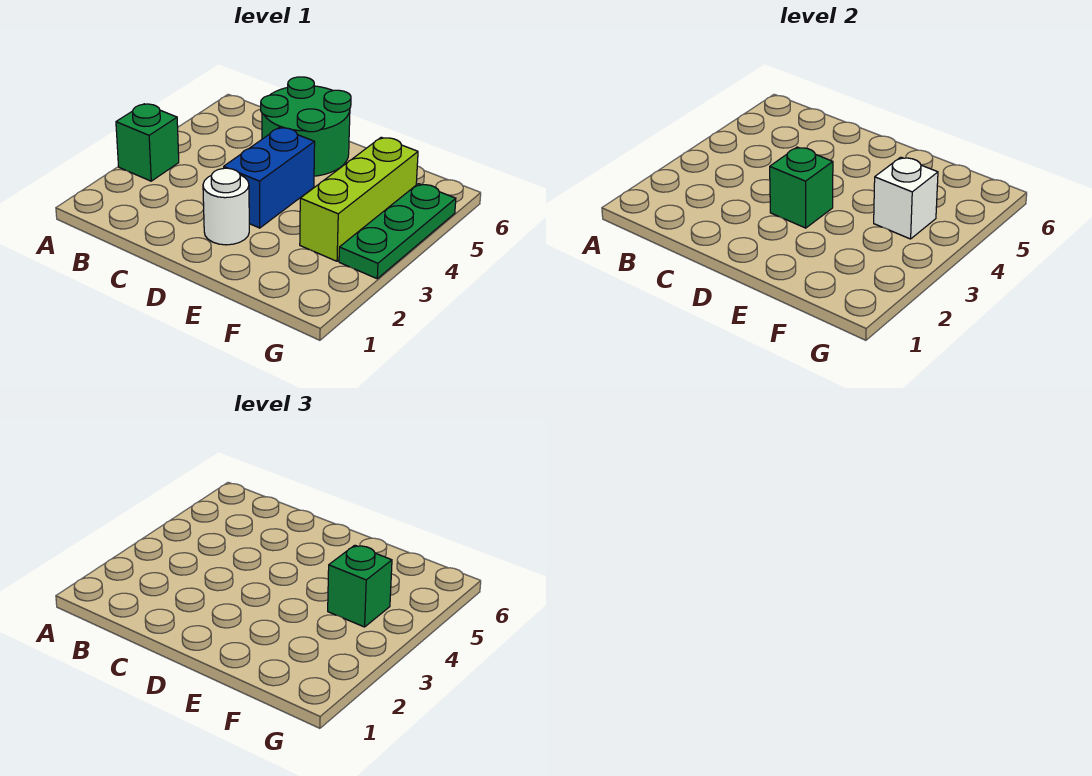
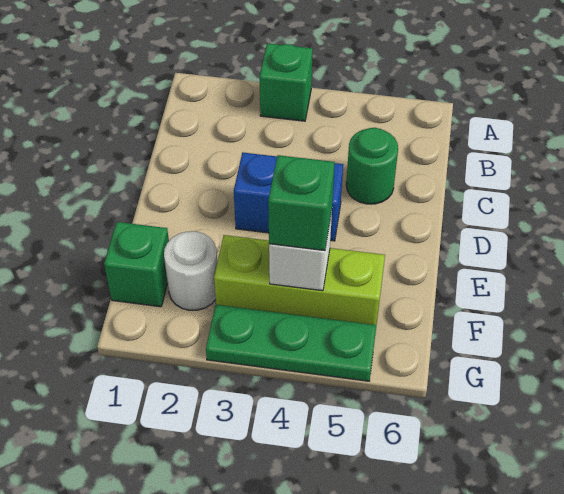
green 2x2 round brick [261,77,351,176] -> green 1x1 round brick [346,128,398,204]
white 1x1 round brick [203,168,249,245] -> white 1x1 round brick moved to [164,231,217,310]
green 1x1 brick [770,147,833,228] -> green 1x1 brick moved to [104,222,169,307]

